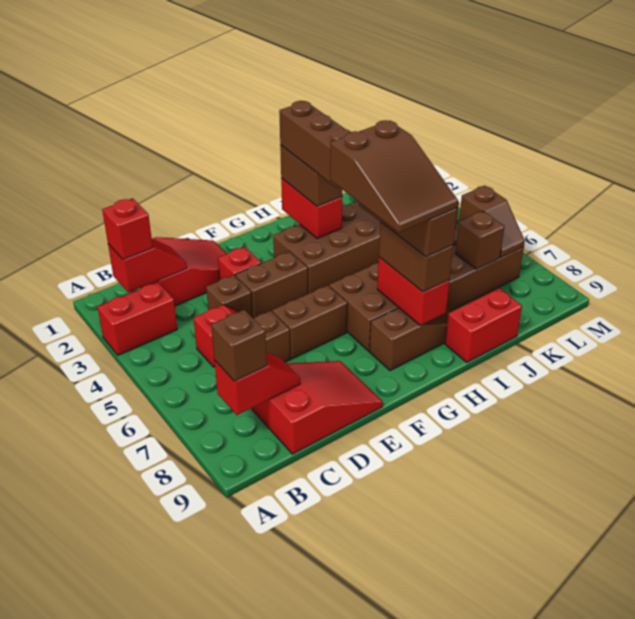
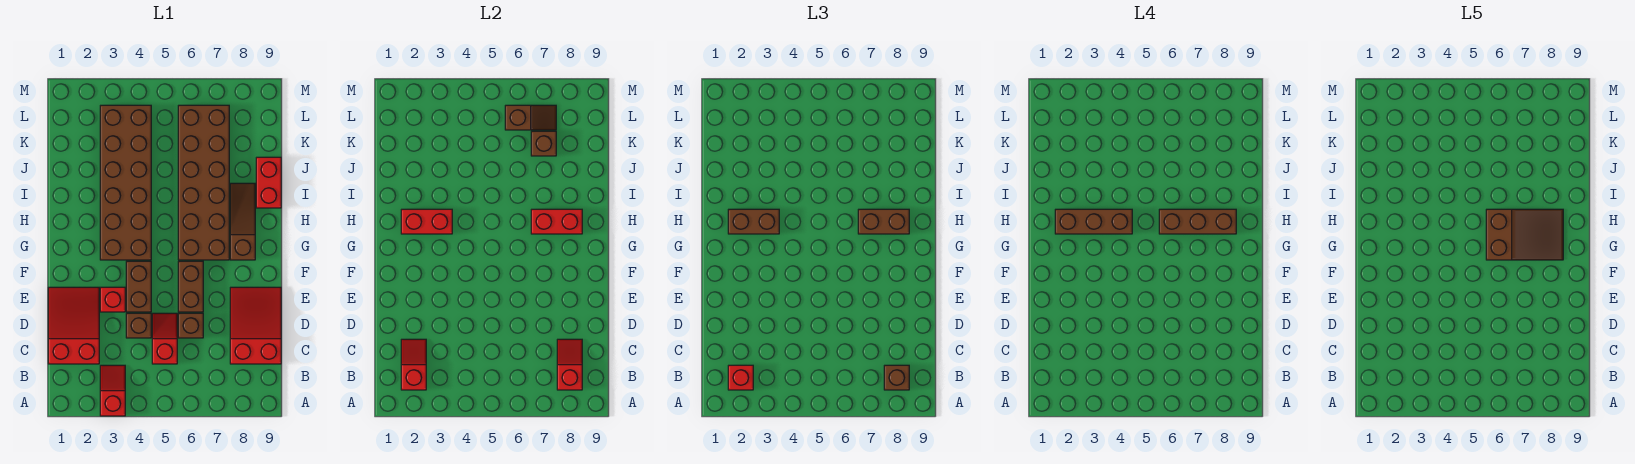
red 1x2 brick [98,282,177,355] -> red 1x2 slope [100,365,125,416]

